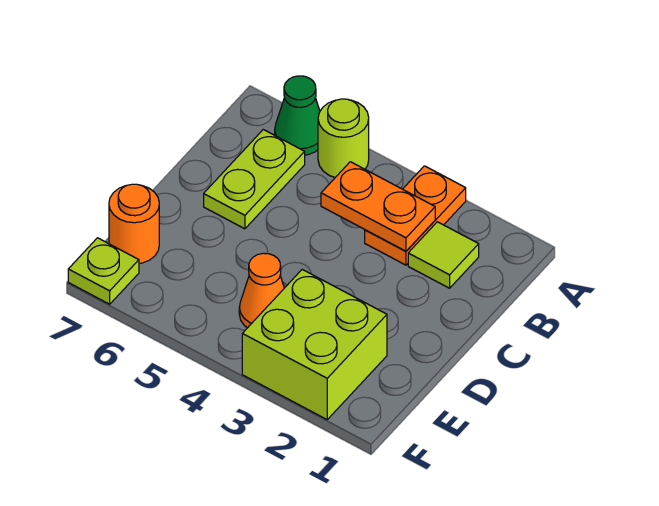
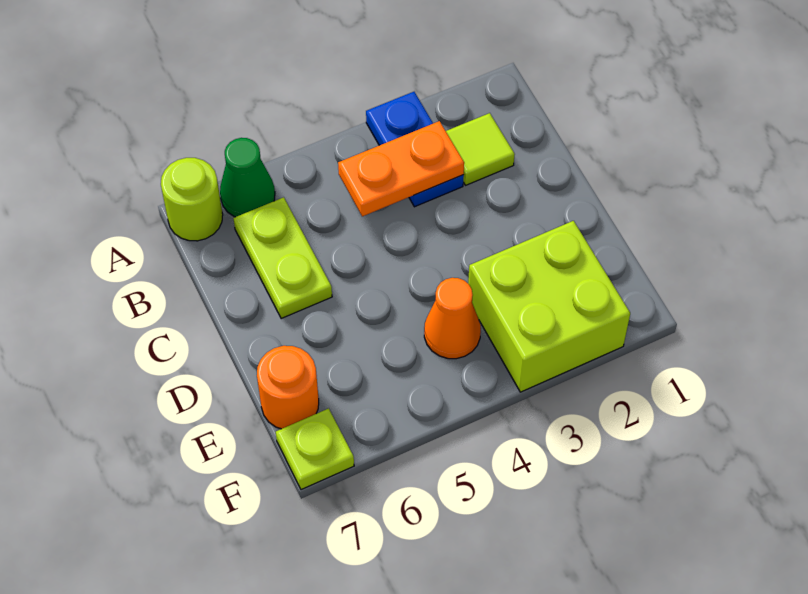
orange 1x2 plate [365,166,466,265] -> blue 1x2 plate [366,92,464,207]
lime 1x1 round brick [318,99,369,177] -> lime 1x1 round brick moved to [161,158,223,241]

